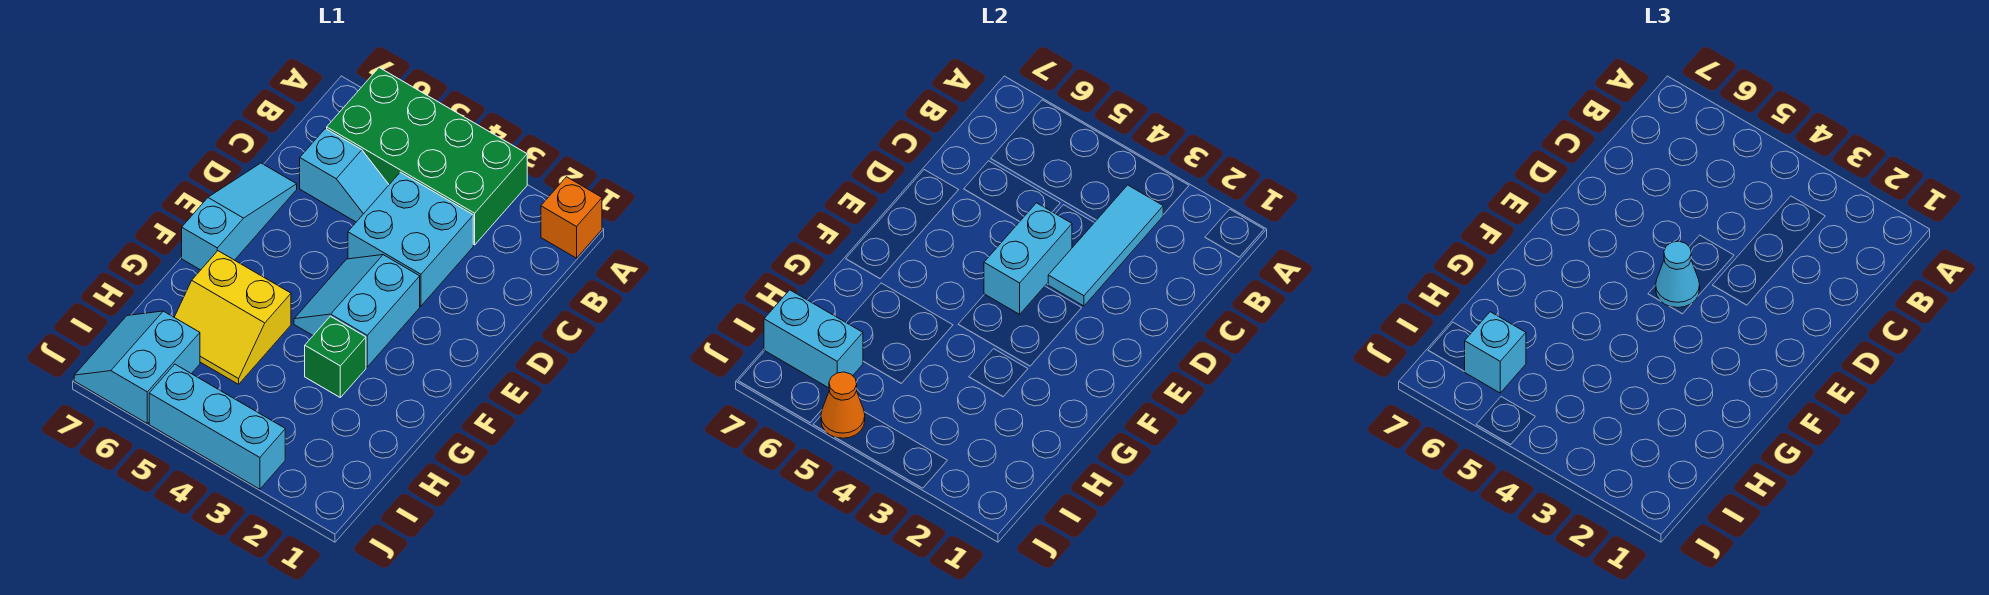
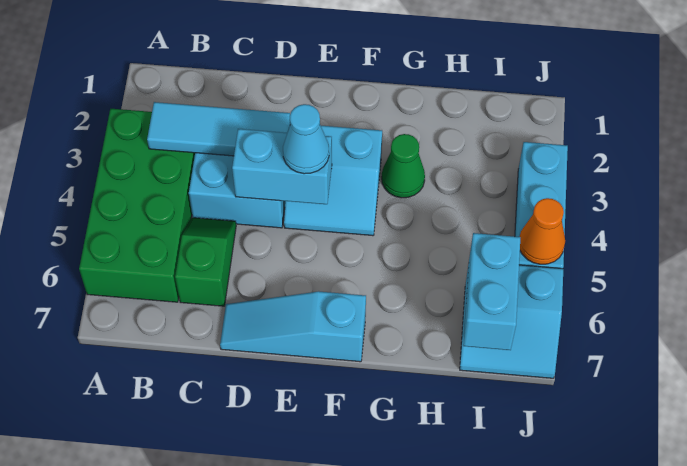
orange 1x1 brick [541,177,602,258] -> none
cyan 1x2 slope [300,129,389,222] -> green 1x2 slope [175,218,236,306]
green 1x1 brick [305,316,366,397] -> green 1x1 cone [382,134,425,198]
yellow 2x2 slope [174,251,291,384] -> none
cyan 1x1 brick [1464,312,1526,393] -> none

